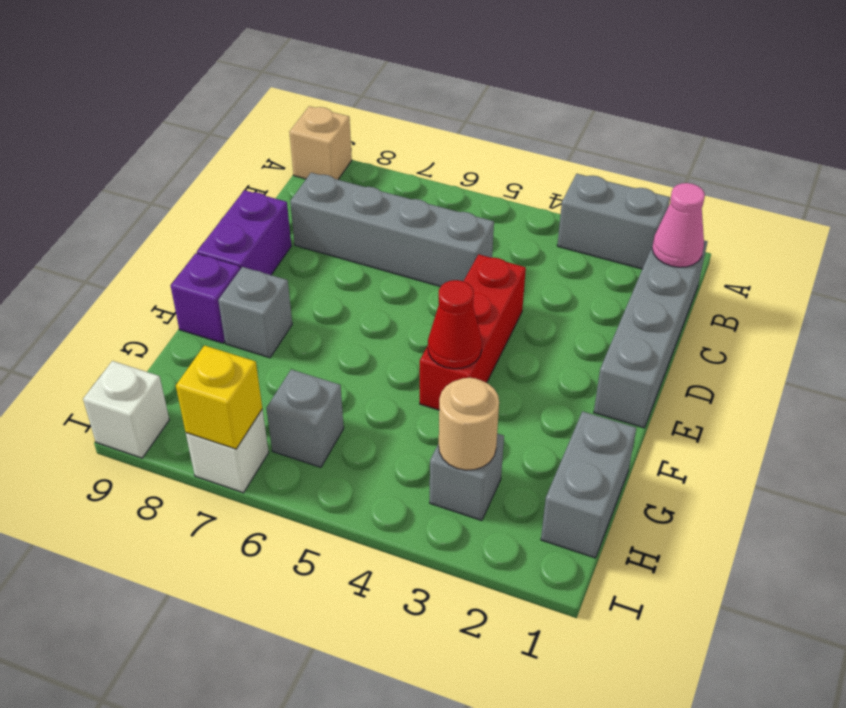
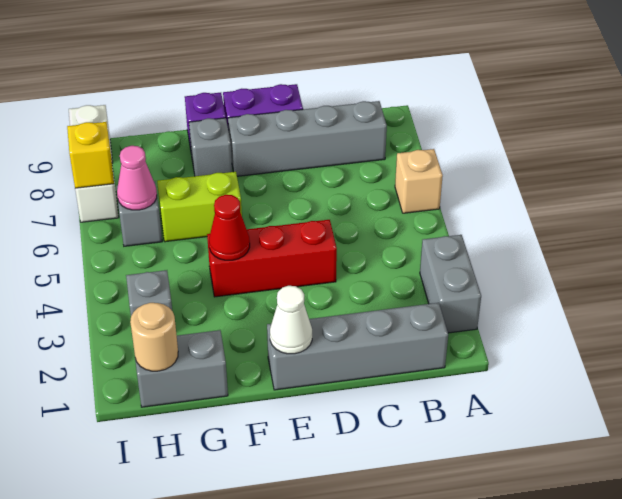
tan 1x1 brick [289,106,352,180] -> tan 1x1 brick moved to [395,149,443,213]
pink 1x1 cone [652,183,705,267] -> pink 1x1 cone moved to [117,146,157,210]
grey 1x4 brick [290,173,494,287] -> grey 1x4 brick turned to [228,101,387,176]
none -> white 1x1 cone [270,286,312,354]
none -> lime 1x2 brick [157,172,242,242]
tan 1x1 round brick [439,378,499,470] -> tan 1x1 round brick moved to [130,303,178,371]

